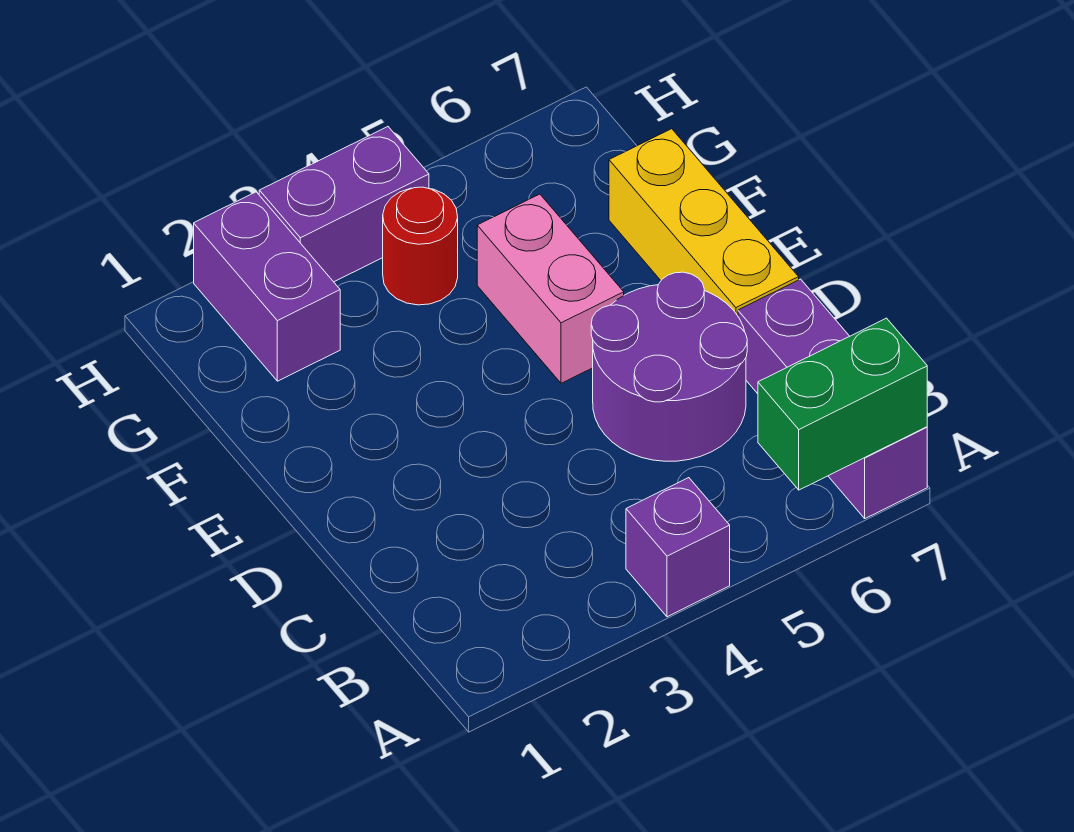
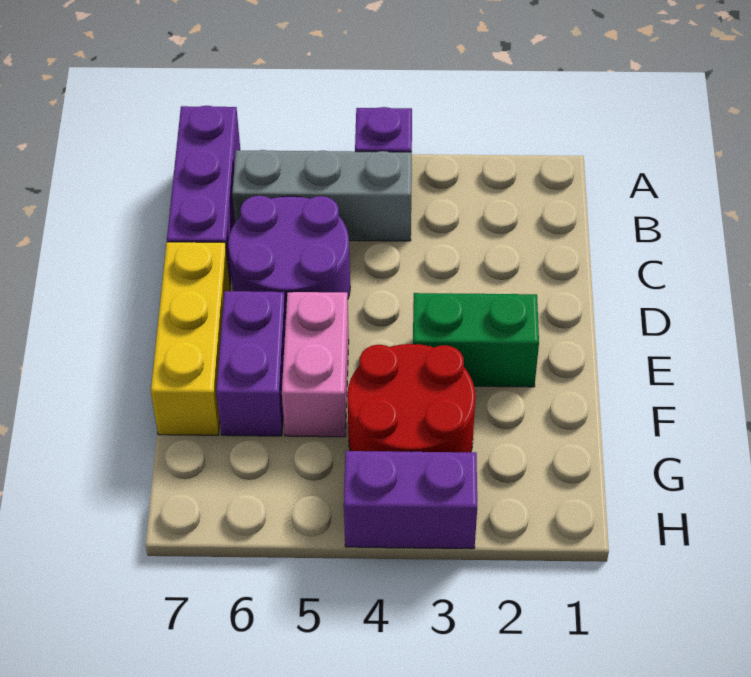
green 1x2 brick [758,318,927,490] -> green 1x2 brick moved to [413,293,539,387]
none -> grey 1x3 brick [232,150,412,241]
purple 1x2 brick [194,192,340,381] -> purple 1x2 brick moved to [216,291,286,436]
red 1x1 round brick [383,187,458,305] -> red 2x2 round brick [347,344,476,452]

